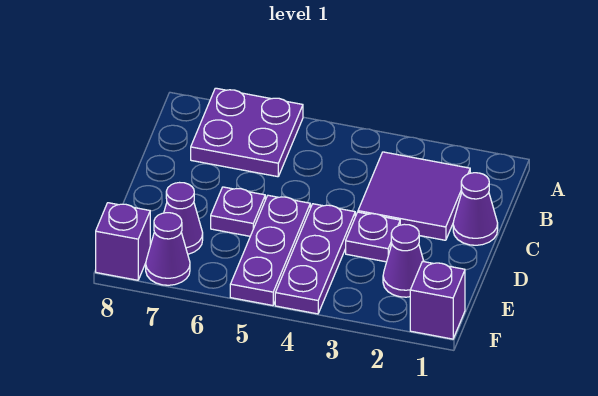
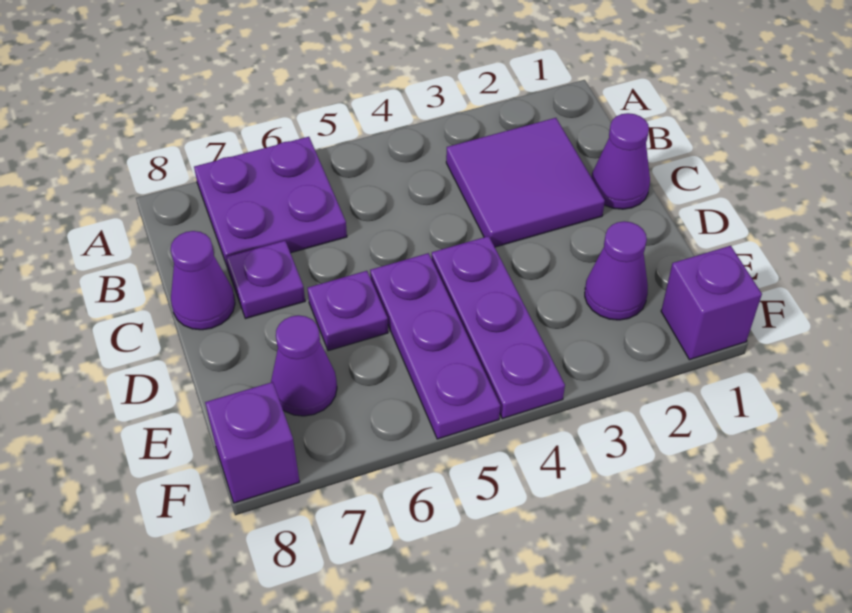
purple 1x1 plate [346,212,400,262] -> purple 1x1 plate moved to [226,241,305,319]
purple 1x1 cone [146,213,190,285] -> purple 1x1 cone moved to [171,231,235,330]

